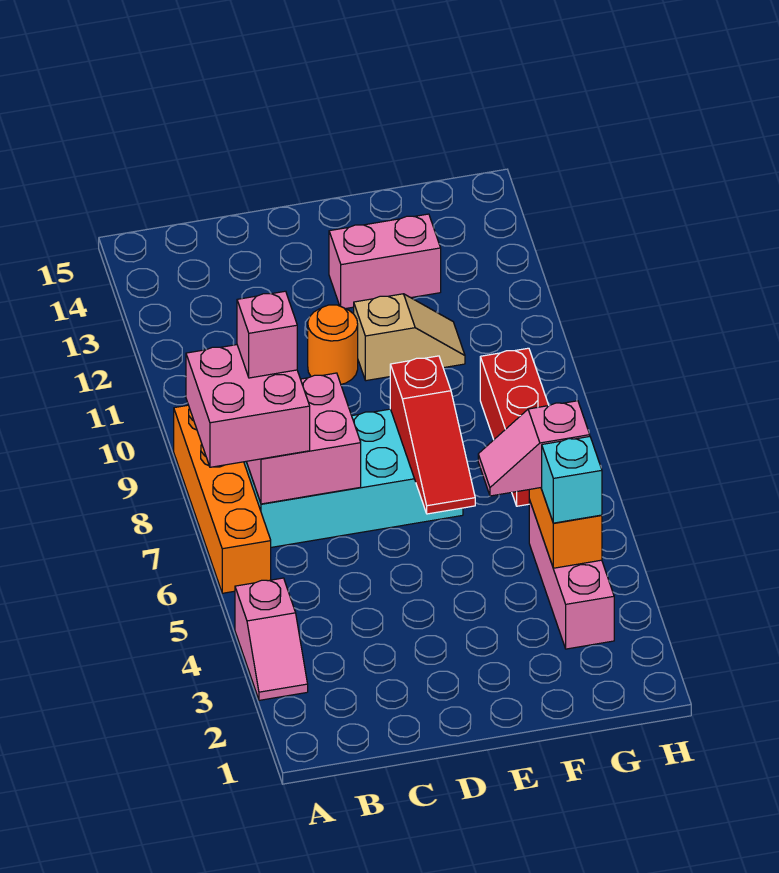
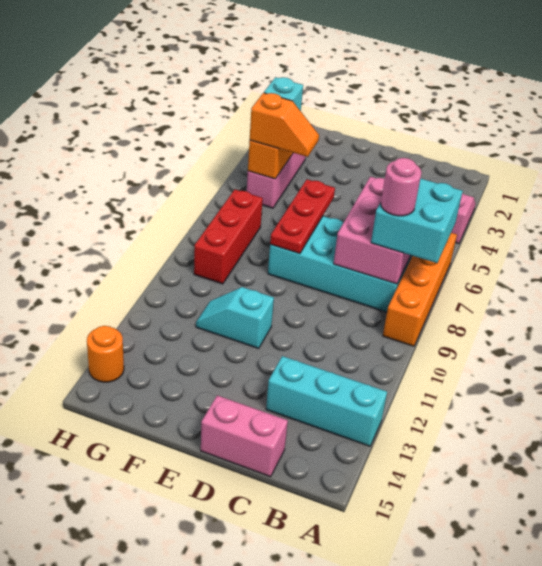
pink 2x2 brick [186,345,310,467] -> cyan 2x2 brick [371,178,463,263]
none -> cyan 1x3 brick [266,356,387,446]
pink 2x2 brick [246,373,361,504] -> pink 2x3 brick [334,177,411,284]
pink 1x1 brick [237,291,297,378] -> pink 1x1 round brick [381,158,422,216]
orange 1x1 round brick [308,305,358,384] -> orange 1x1 round brick moved to [87,326,124,382]
red 1x3 slope [390,356,475,514] -> red 1x3 plate [270,180,335,254]
tan 1x2 slope [354,294,465,381] -> cyan 1x2 slope [196,287,274,348]
pink 1x2 brick [329,214,441,309] -> pink 1x2 brick moved to [201,395,288,477]
pink 1x2 slope [478,401,590,496] -> orange 1x2 slope [250,93,319,157]

